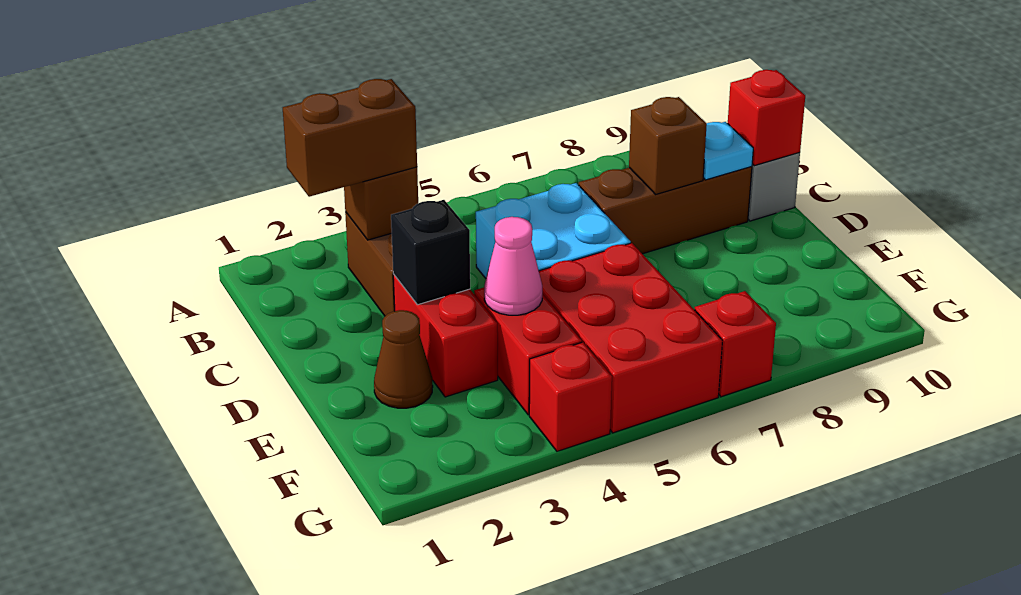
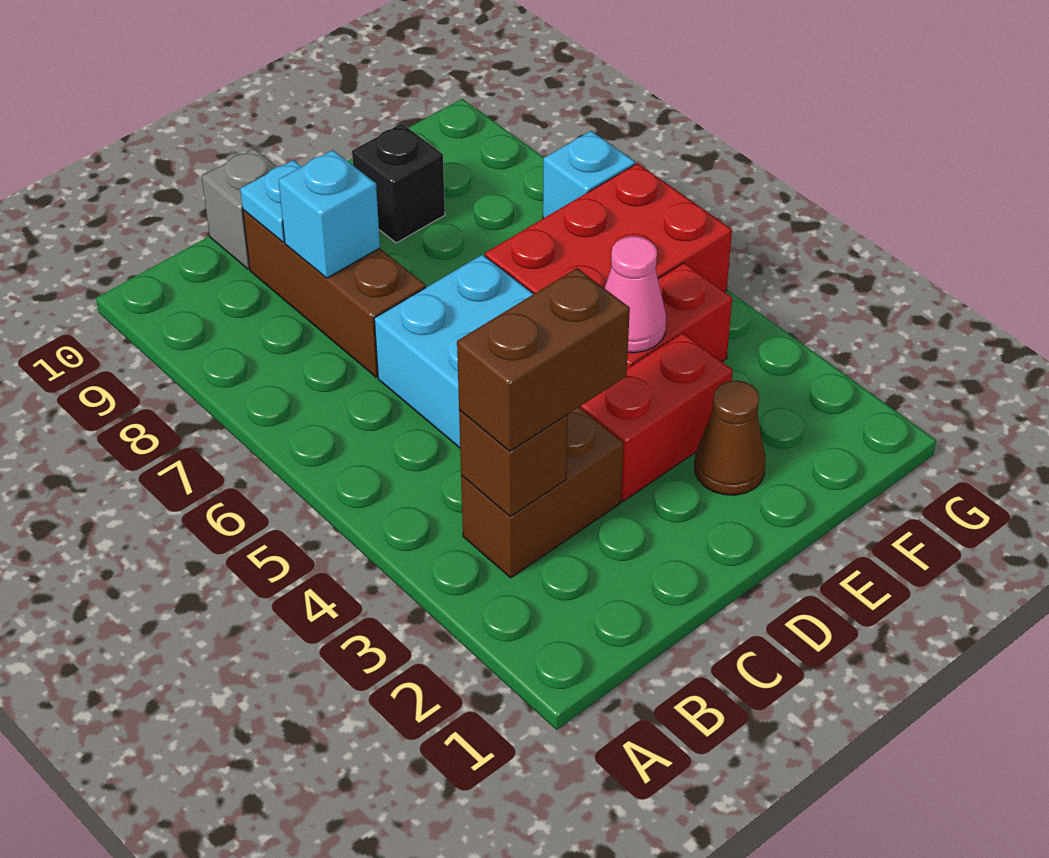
brown 1x2 brick [283,79,417,197] -> brown 1x2 brick turned to [457,268,630,451]
brown 1x1 brick [629,97,707,194] -> cyan 1x1 brick [279,150,380,278]
red 1x1 brick [728,70,805,166] -> none
black 1x1 brick [391,200,470,305] -> black 1x1 brick moved to [352,124,445,243]
red 1x1 brick [529,342,612,451] -> none
red 1x1 brick [695,291,776,397] -> cyan 1x1 brick [543,131,635,218]

